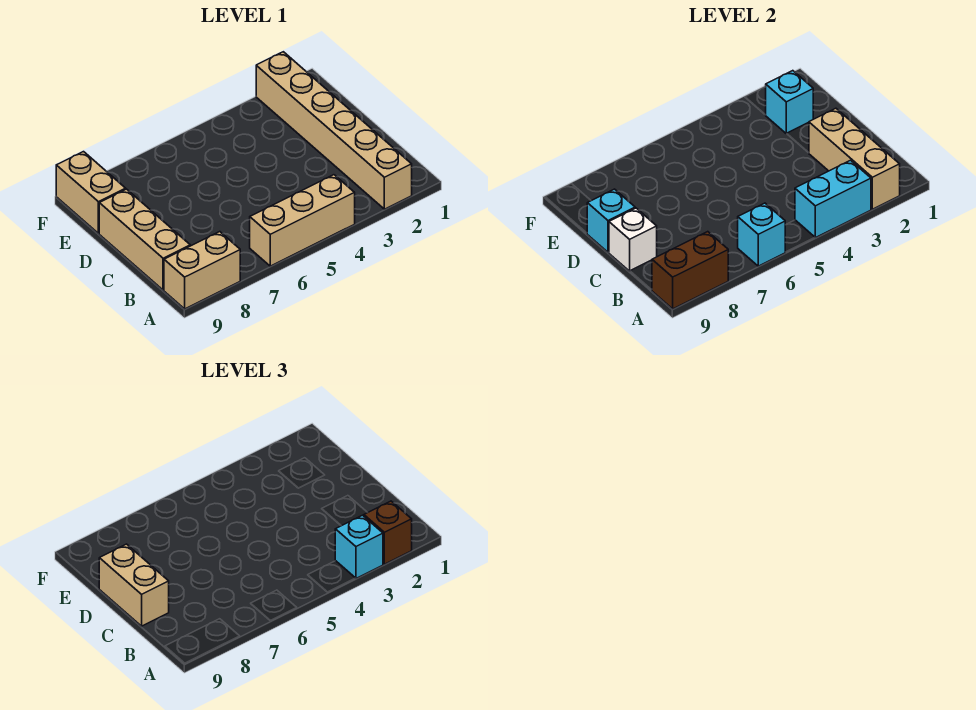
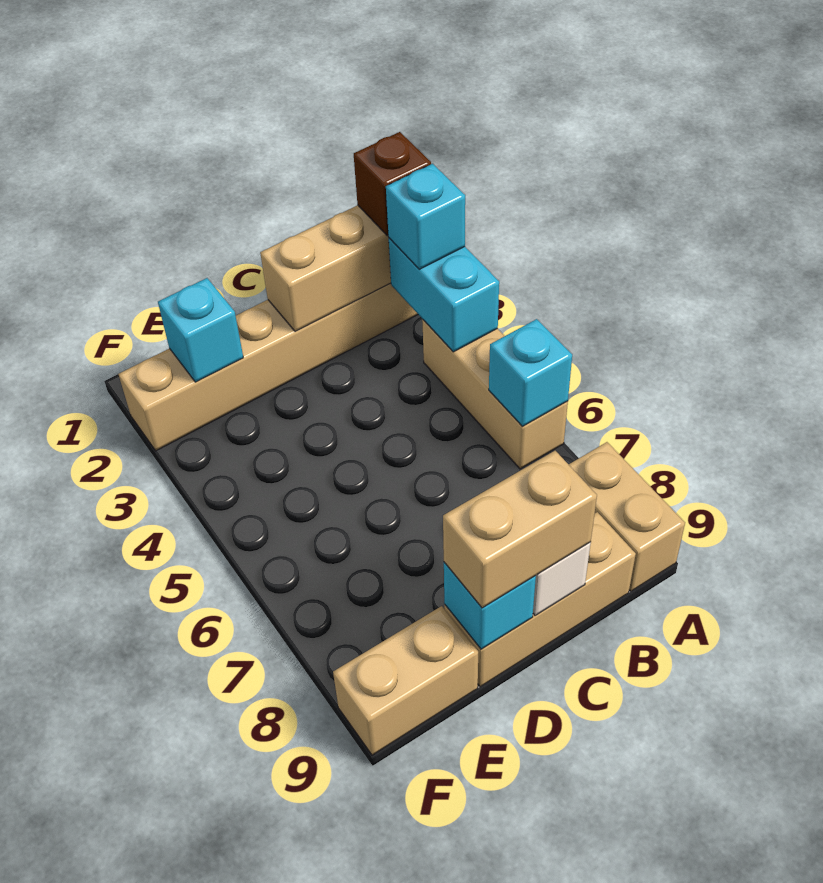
brown 1x2 brick [652,232,728,309] -> none

